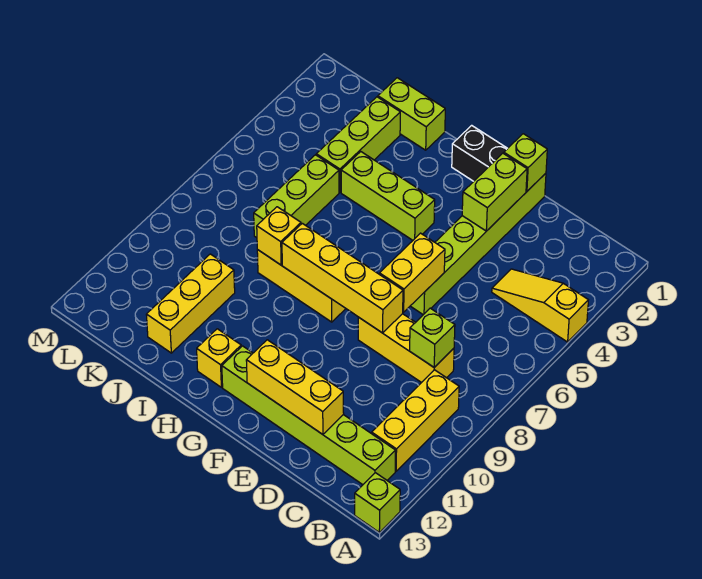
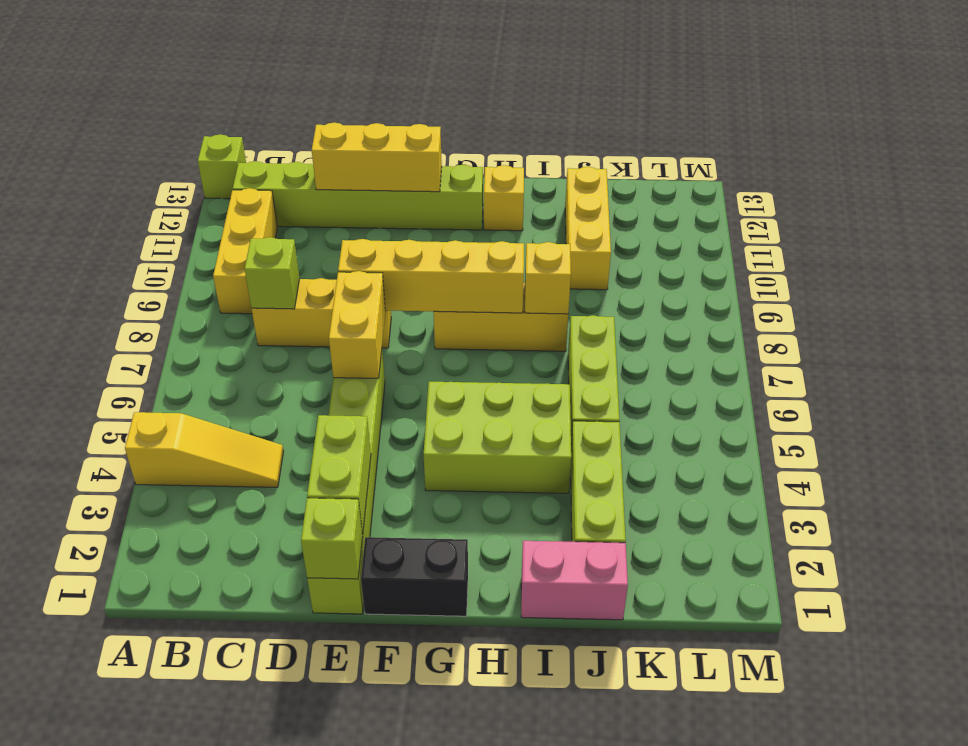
lime 1x3 brick [341,152,435,240] -> lime 2x3 brick [424,382,571,493]
lime 1x2 brick [378,78,445,150] -> pink 1x2 brick [521,541,628,620]

